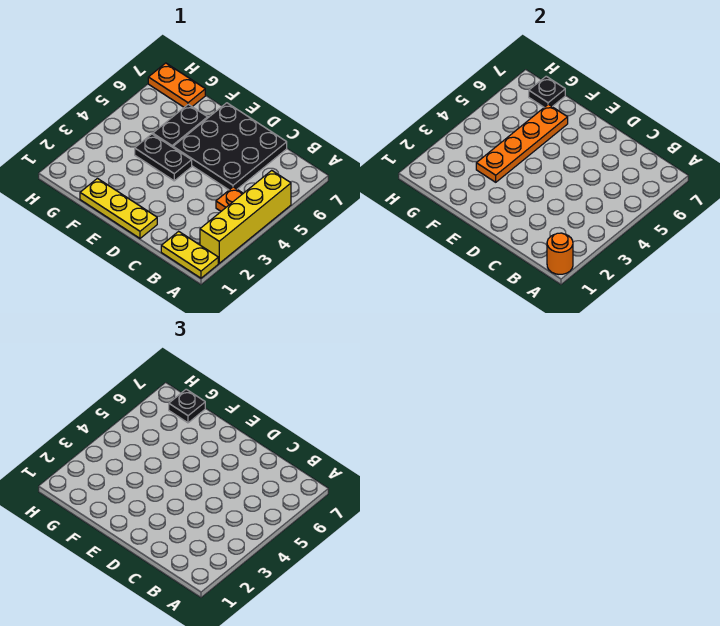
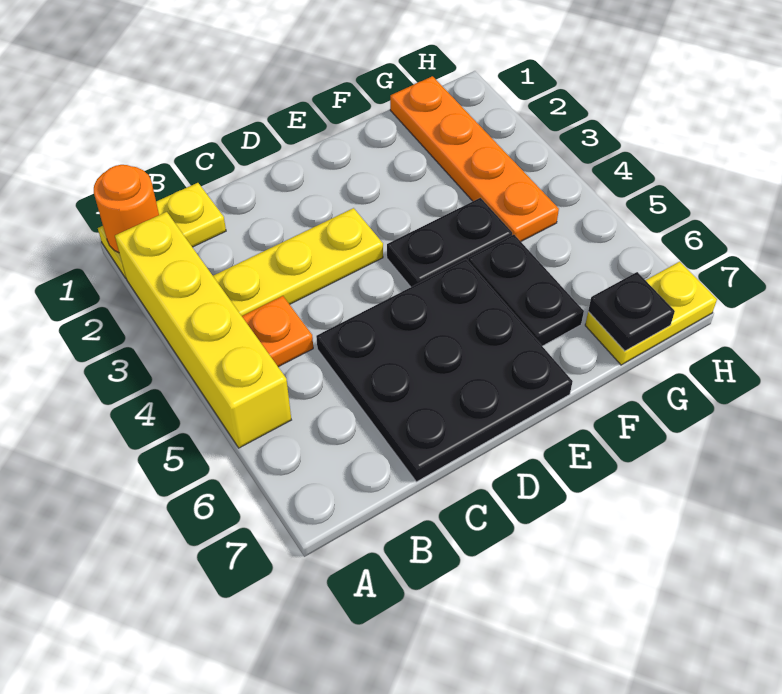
yellow 1x3 plate [80,178,157,238] -> yellow 1x3 plate moved to [213,208,383,316]
orange 1x4 plate [476,104,568,182] -> orange 1x4 plate moved to [390,76,559,241]
orange 1x2 plate [148,63,205,107] -> yellow 1x2 plate [585,262,717,365]
black 1x1 plate [169,389,205,423] -> none

